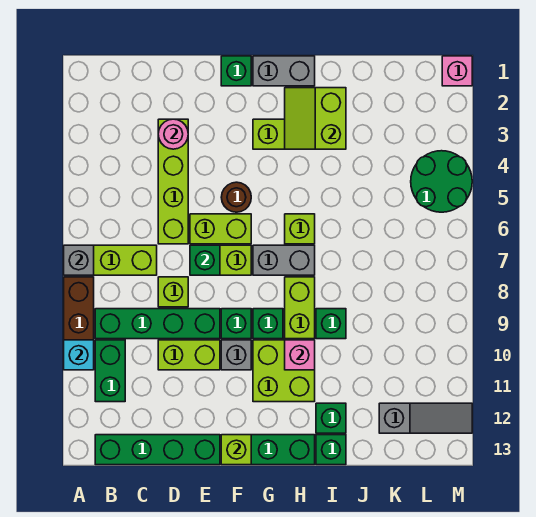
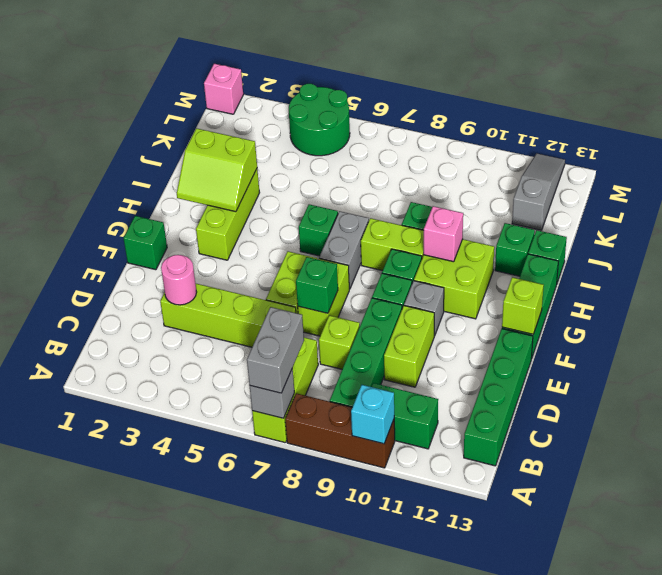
brown 1x1 round brick [221,182,251,212] -> none
grey 1x2 brick [253,56,315,86] -> grey 1x2 brick moved to [247,307,304,393]
lime 1x1 brick [285,214,315,244] -> green 1x1 brick [299,204,338,256]

